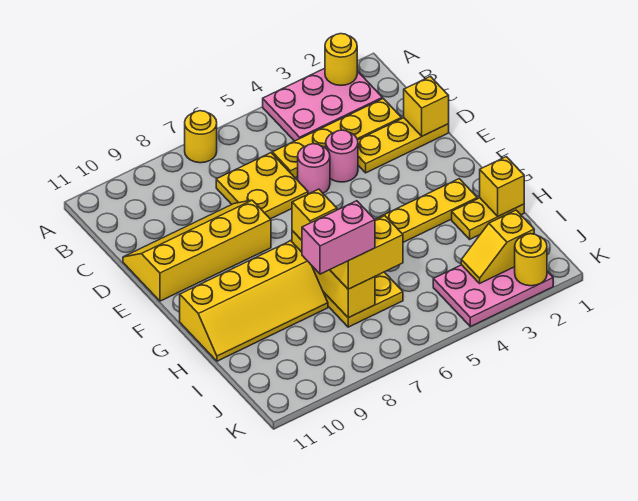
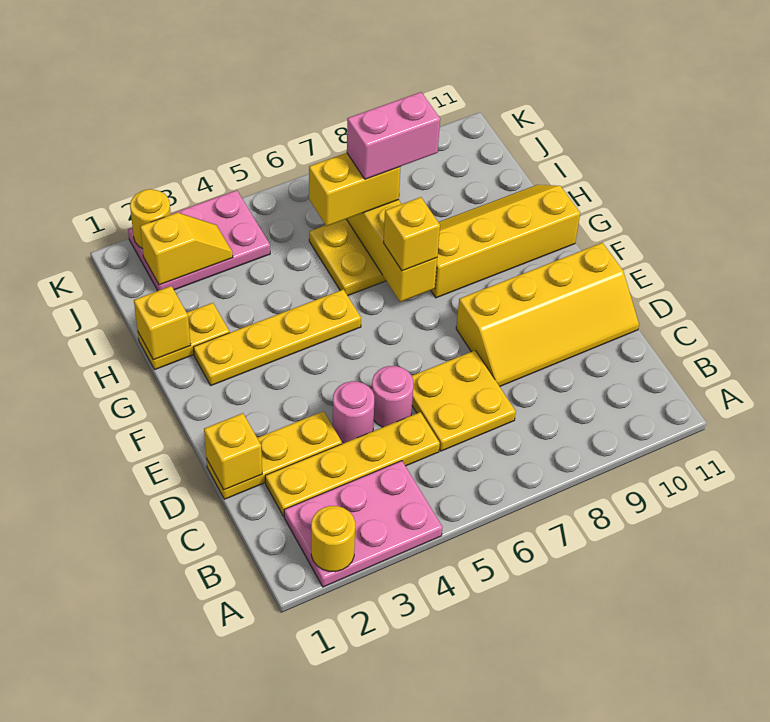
yellow 1x1 round brick [185,111,217,163] -> none

